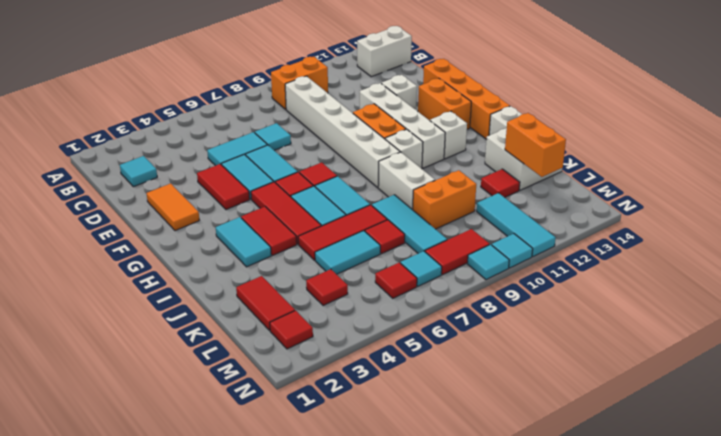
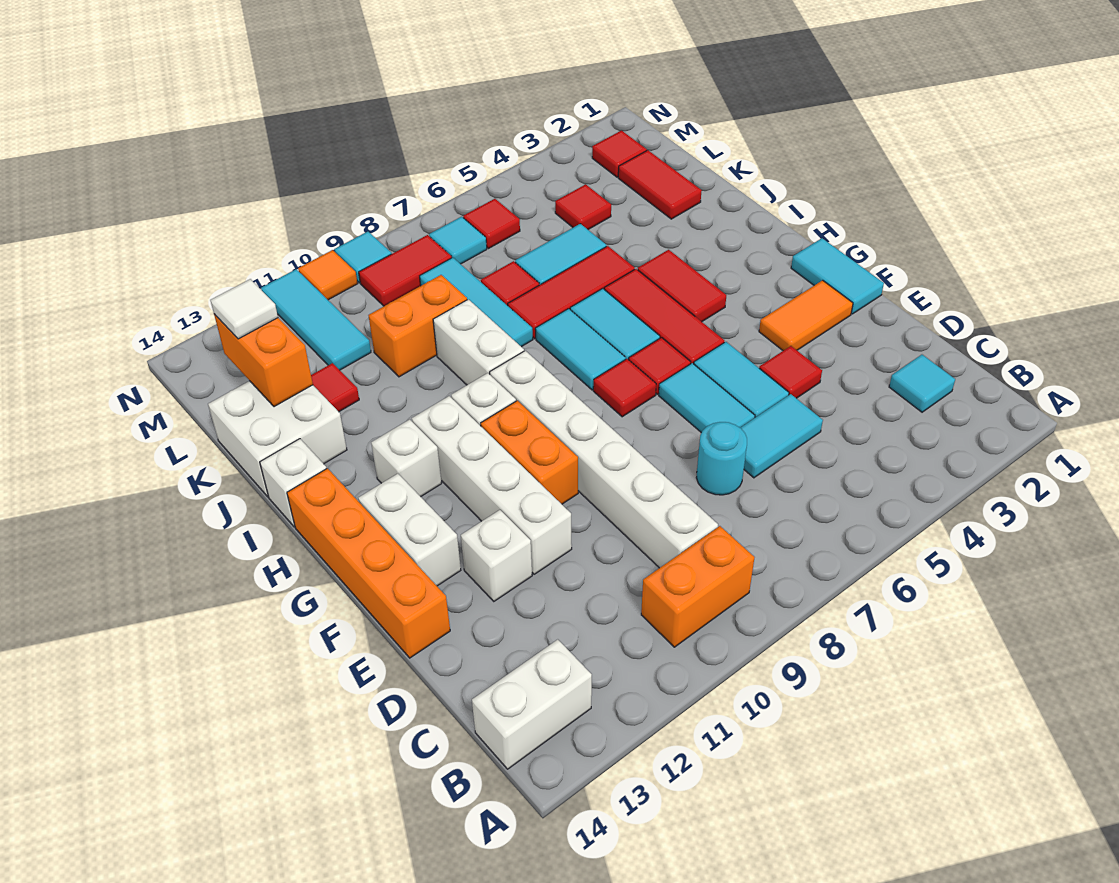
cyan 1x1 tile [255,123,291,150] -> cyan 1x1 round brick [696,422,747,495]
orange 1x2 tile [147,183,199,231] -> orange 1x2 tile turned to [759,280,853,351]
red 1x2 tile [197,164,250,210] -> red 1x1 tile [759,346,822,398]
orange 1x2 brick [418,78,471,129] -> white 1x2 brick [358,474,461,586]
cyan 1x2 tile [216,217,271,267] -> cyan 1x2 tile moved to [791,238,884,314]
none -> white 1x1 tile [210,279,278,339]
cyan 1x1 tile [492,234,533,268] -> orange 1x1 tile [298,250,358,300]

